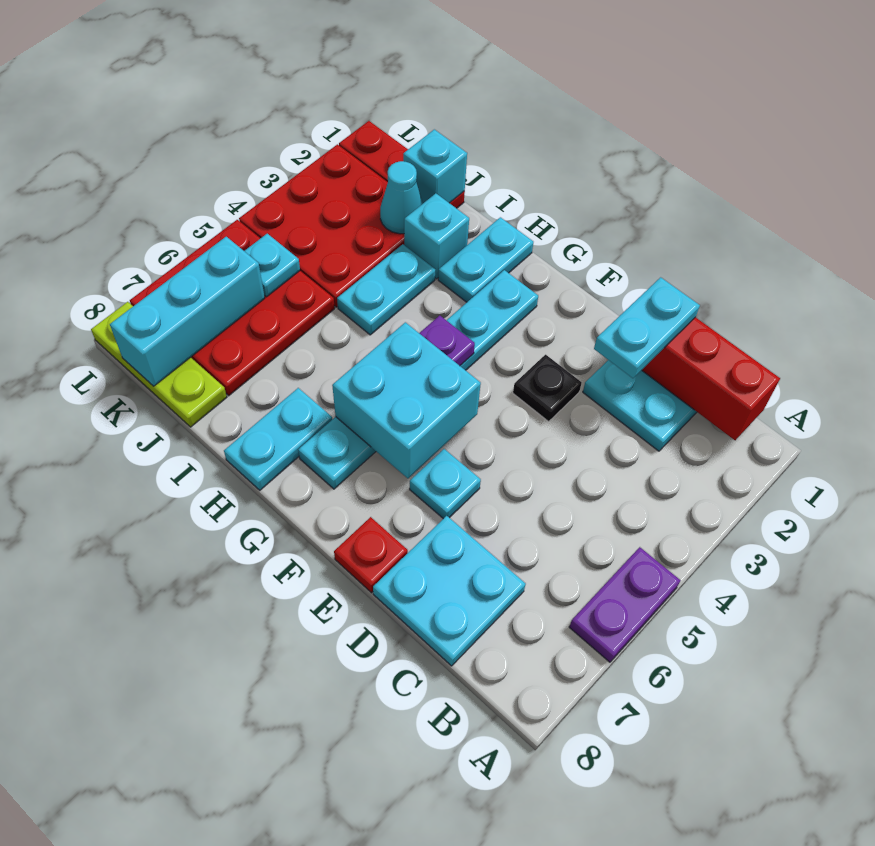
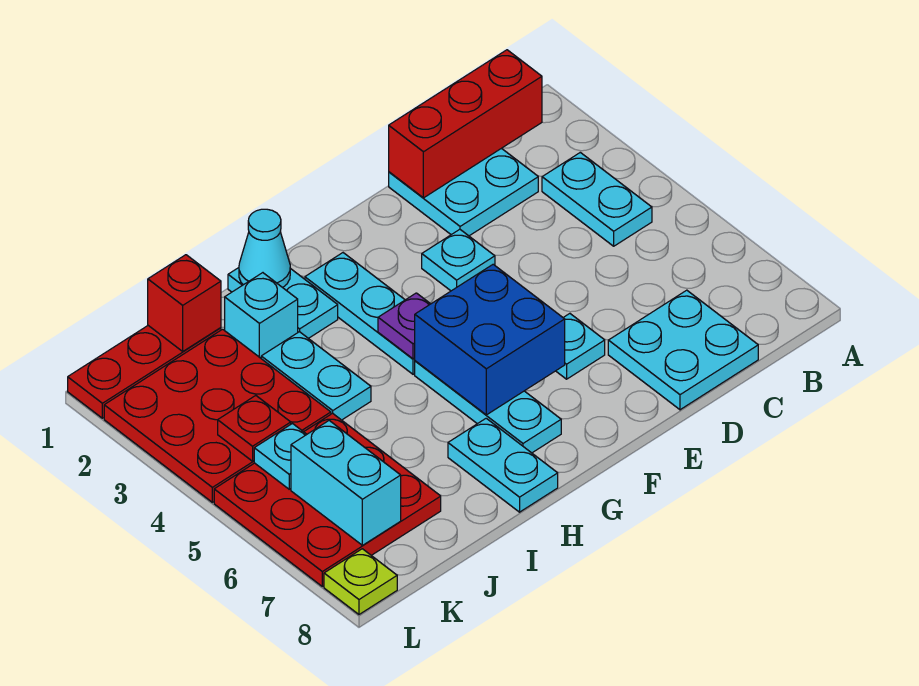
purple 1x2 plate [569,547,681,662] -> none
cyan 1x2 plate [594,277,700,378] -> cyan 1x2 plate moved to [542,152,652,246]
black 1x1 plate [513,355,582,422] -> cyan 1x1 plate [422,229,495,291]
red 1x1 plate [334,517,408,593] -> red 1x1 plate moved to [218,396,291,461]
cyan 2x2 brick [332,322,481,478] -> blue 2x2 brick [415,264,565,415]
cyan 1x1 brick [403,129,467,203] -> red 1x1 brick [148,255,221,351]
cyan 1x1 cone [380,161,423,234] -> cyan 1x1 cone moved to [239,209,290,288]
lime 1x3 plate [91,302,227,427] -> lime 1x1 plate [324,549,397,614]
cyan 1x3 brick [110,237,265,386] -> cyan 1x2 brick [291,421,401,545]

